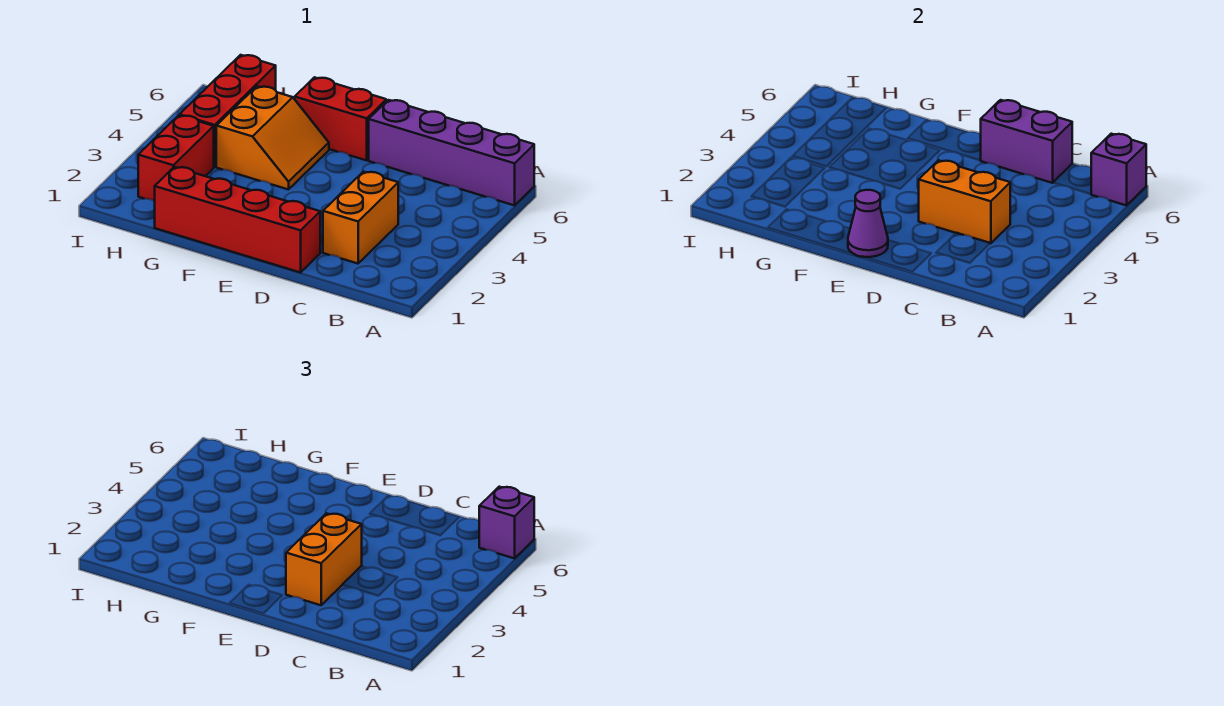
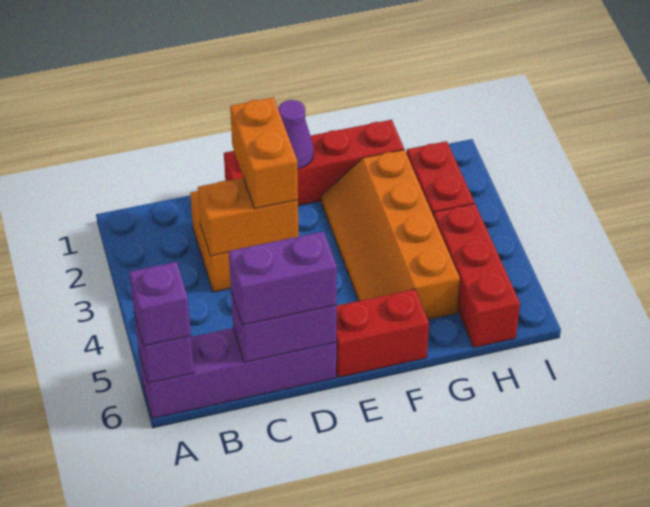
none -> purple 1x2 brick [228,232,337,325]
orange 2x2 slope [216,86,329,190] -> orange 2x4 slope [321,150,460,320]

